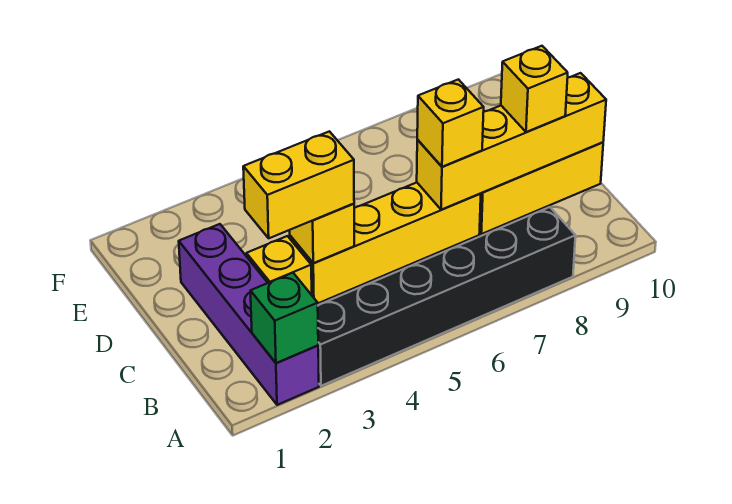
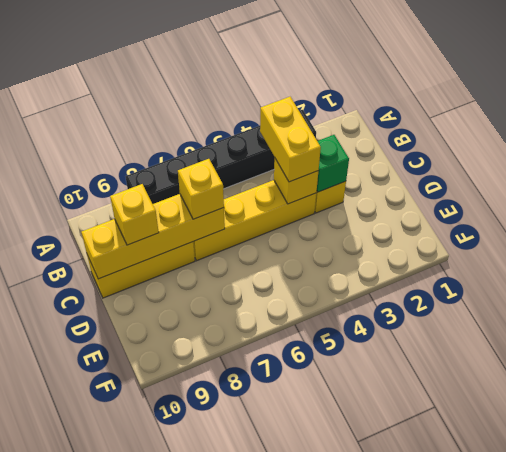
purple 1x4 brick [179,224,319,405] -> none
green 1x1 brick [250,273,318,363] -> green 1x1 brick moved to [317,135,349,192]
yellow 1x2 brick [243,131,354,238] -> yellow 1x2 brick turned to [260,97,321,182]

